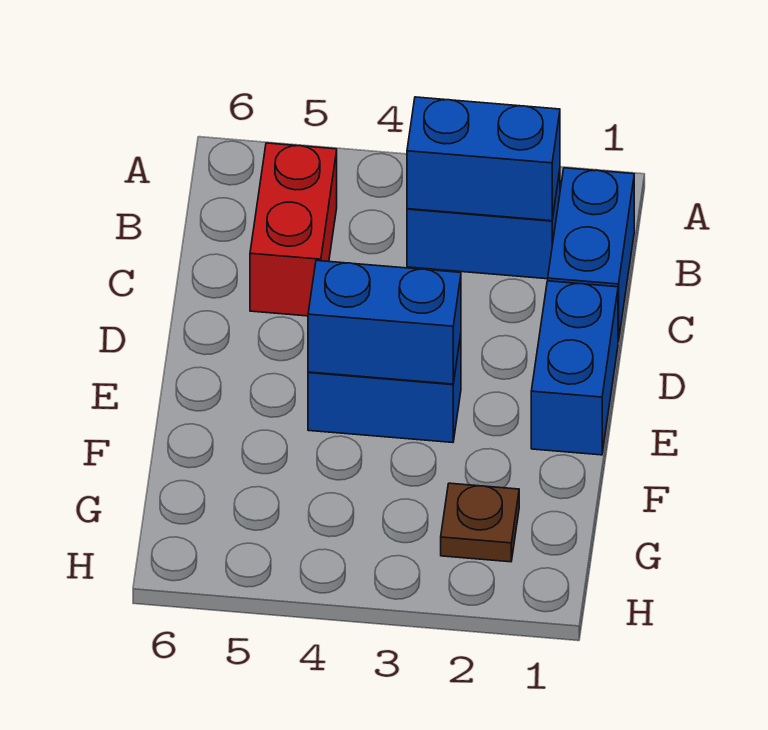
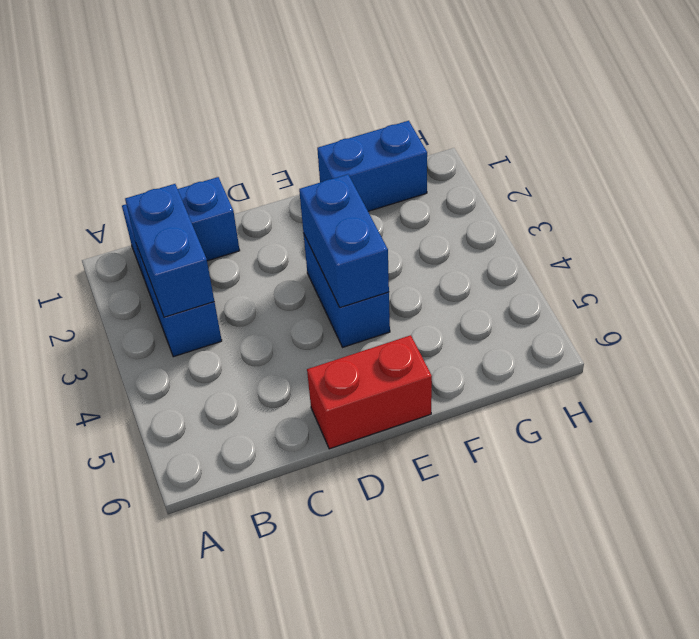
red 1x2 brick [250,143,337,316] -> red 1x2 brick moved to [307,335,432,449]
blue 1x2 brick [531,281,618,455] -> blue 1x2 brick moved to [317,121,427,211]
brown 1x1 plate [441,483,519,562] -> none

